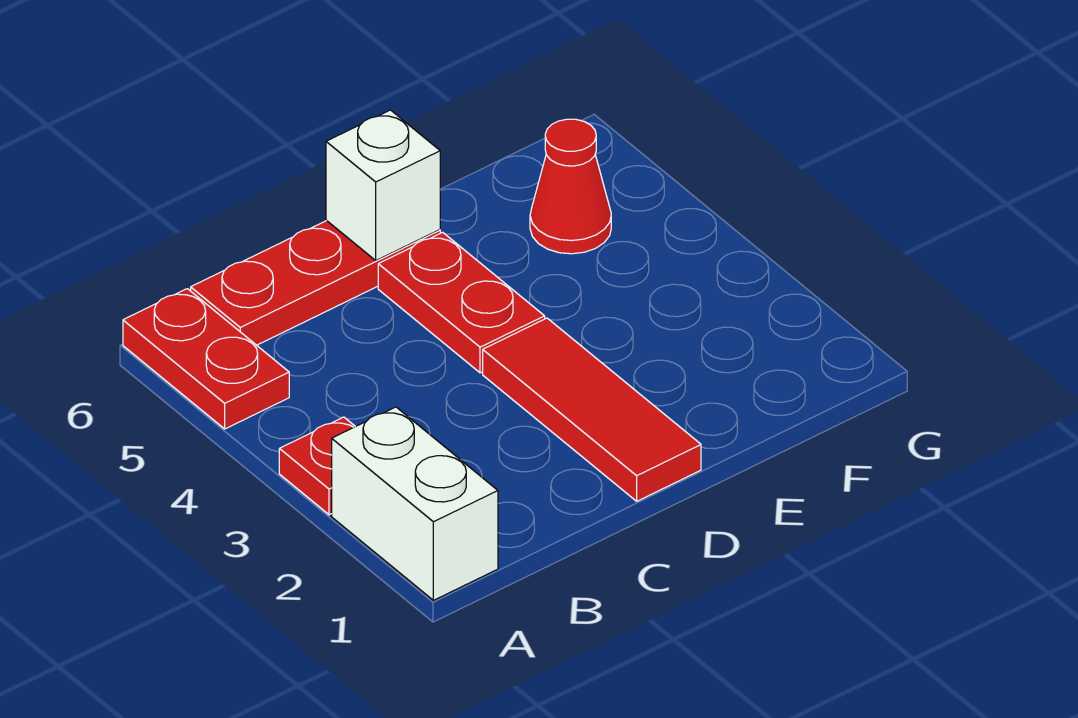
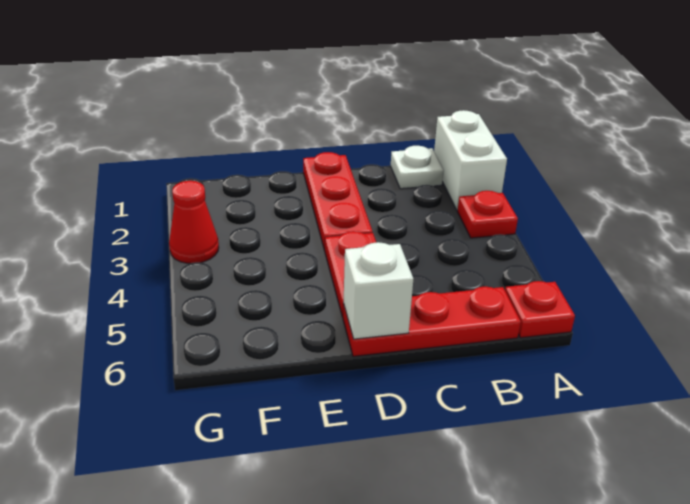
red 1x2 plate [123,289,289,429] -> red 1x1 plate [505,281,575,338]
none -> white 1x1 plate [391,146,444,189]
red 1x3 tile [483,318,701,501] -> red 1x3 plate [303,152,373,251]
red 1x1 cone [530,119,611,254] -> red 1x1 cone moved to [169,181,219,263]

